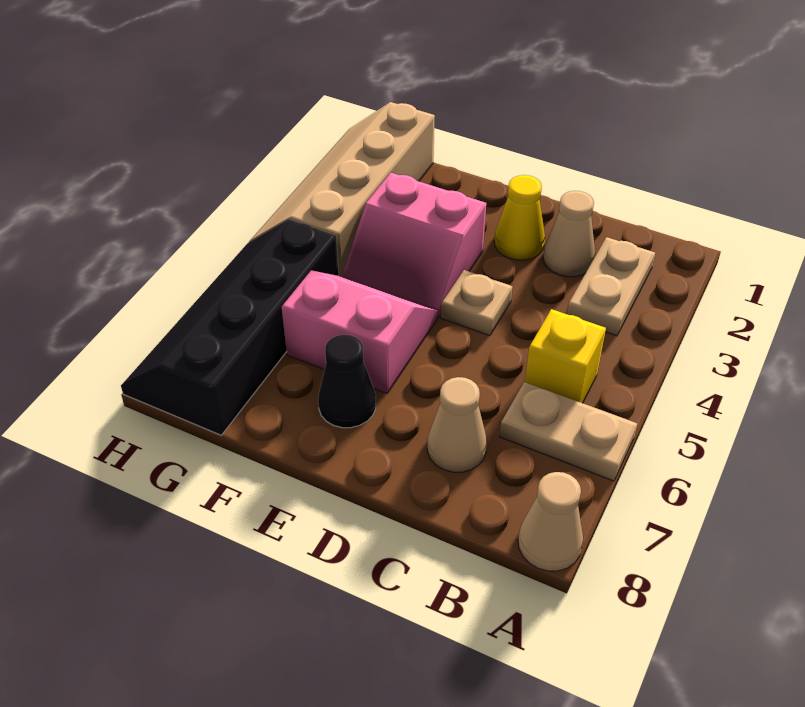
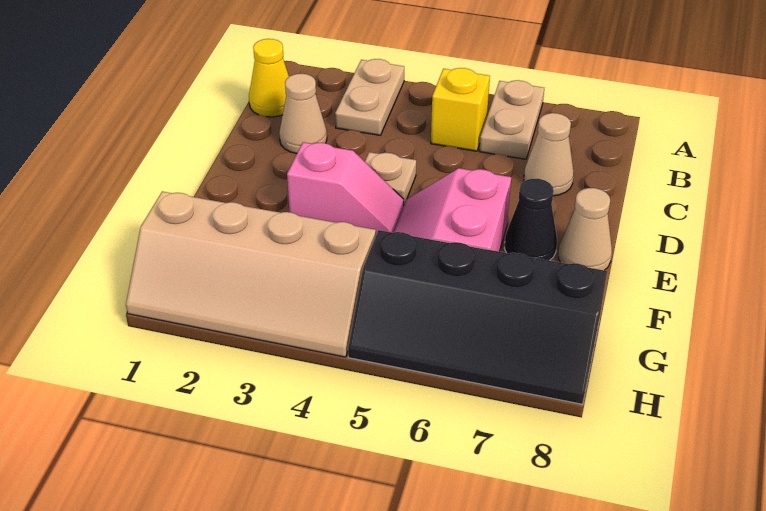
tan 1x1 cone [518,472,583,571] -> tan 1x1 cone moved to [559,188,612,270]
tan 1x2 plate [567,237,655,336] -> tan 1x2 plate turned to [335,59,404,135]
yellow 1x1 cone [494,175,545,260] -> yellow 1x1 cone moved to [249,39,289,117]
pink 2x2 slope [342,173,486,317] -> pink 1x2 slope [287,142,404,235]

